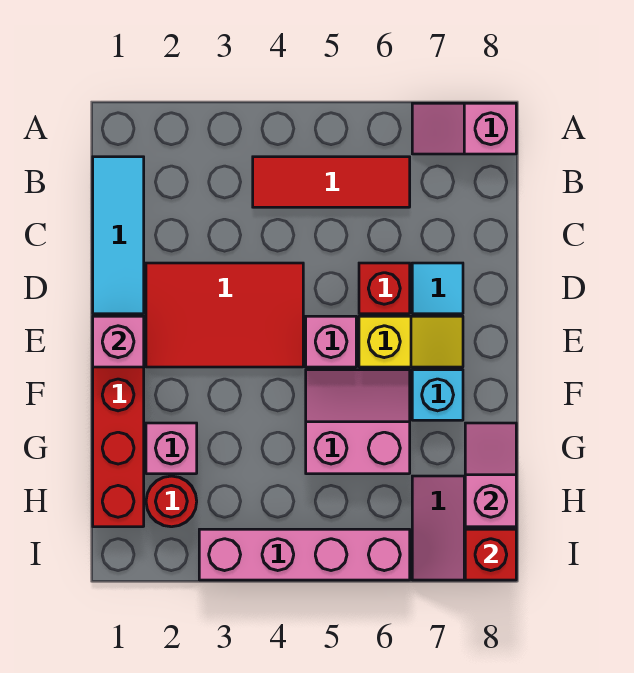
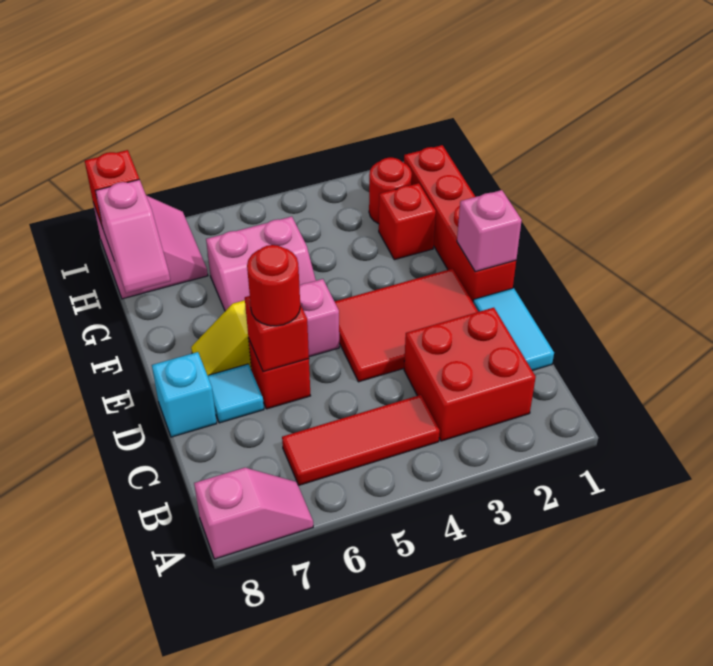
cyan 1x3 tile [93,157,144,314] -> cyan 1x2 tile [473,288,554,371]
none -> red 2x2 brick [404,308,536,441]
none -> red 1x1 brick [245,296,309,372]
none -> red 1x1 round brick [247,245,300,326]
cyan 1x1 brick [412,370,463,420] -> cyan 1x1 brick moved to [152,352,217,437]
pink 1x1 brick [146,423,197,474] -> red 1x1 brick [379,183,436,260]
pink 1x4 brick [199,529,410,580] -> none

